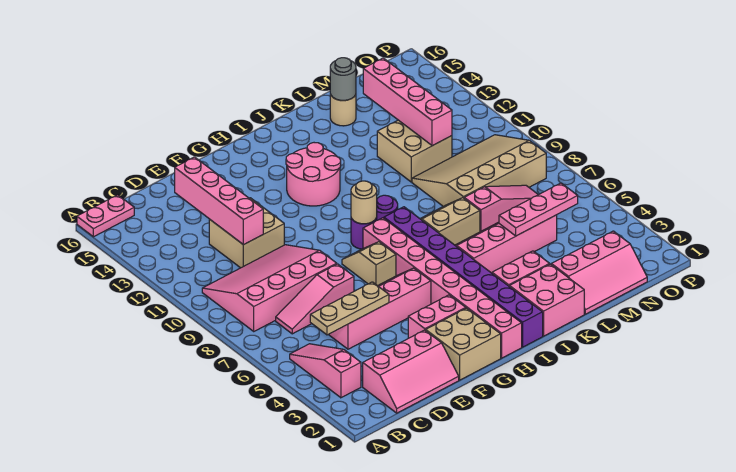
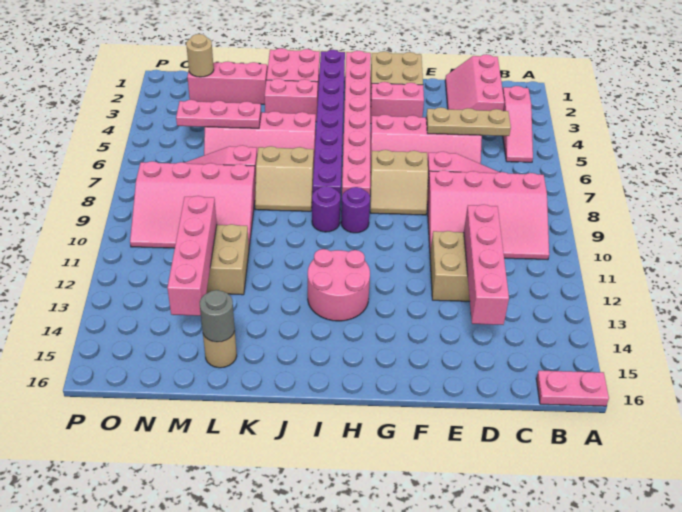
pink 2x3 slope [363,330,459,413] -> pink 2x3 slope turned to [445,54,504,111]
tan 1x2 slope [342,242,396,286] -> tan 2x2 slope [370,150,428,215]
tan 1x1 round brick [351,181,377,224] -> tan 1x1 round brick moved to [186,34,214,77]
tan 3x4 slope [412,135,546,206] -> pink 3x4 slope [130,161,256,248]

